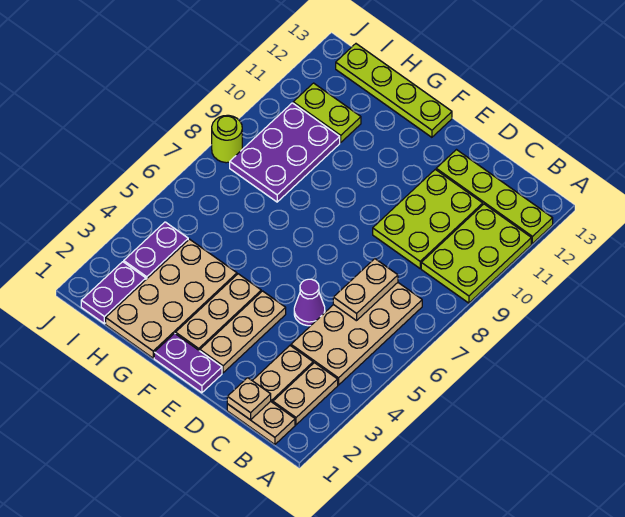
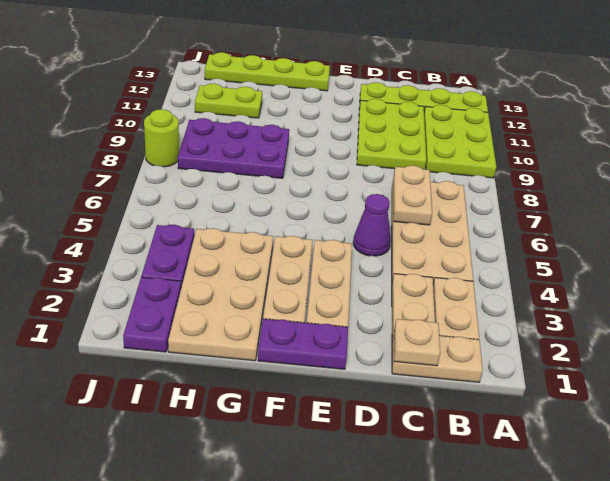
purple 2x3 plate [230,103,340,202] -> purple 2x3 plate turned to [178,118,289,178]

